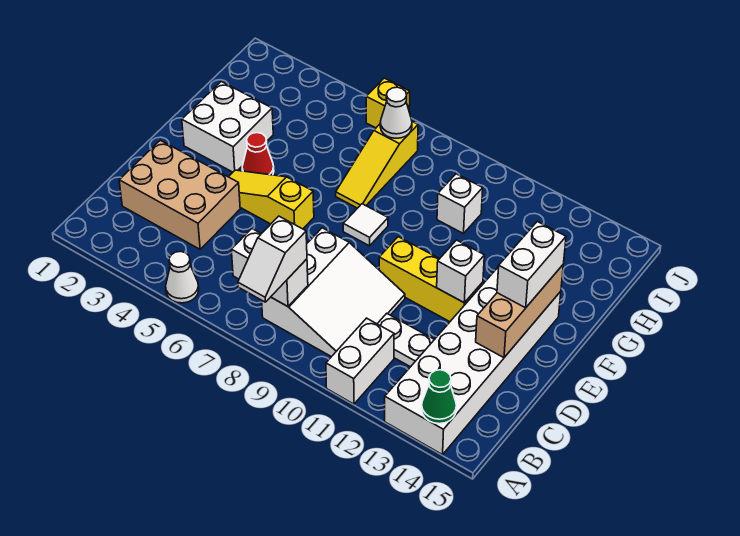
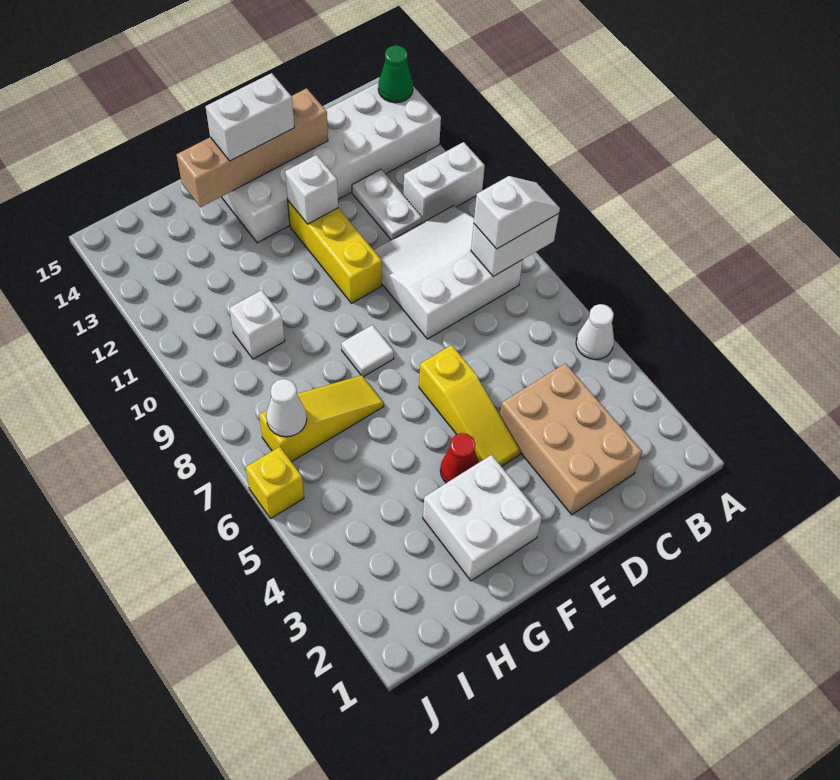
white 1x2 brick [231,229,308,307] -> white 1x2 brick turned to [471,214,559,276]
tan 1x3 brick [476,265,563,358] -> tan 1x4 brick [177,88,328,207]

